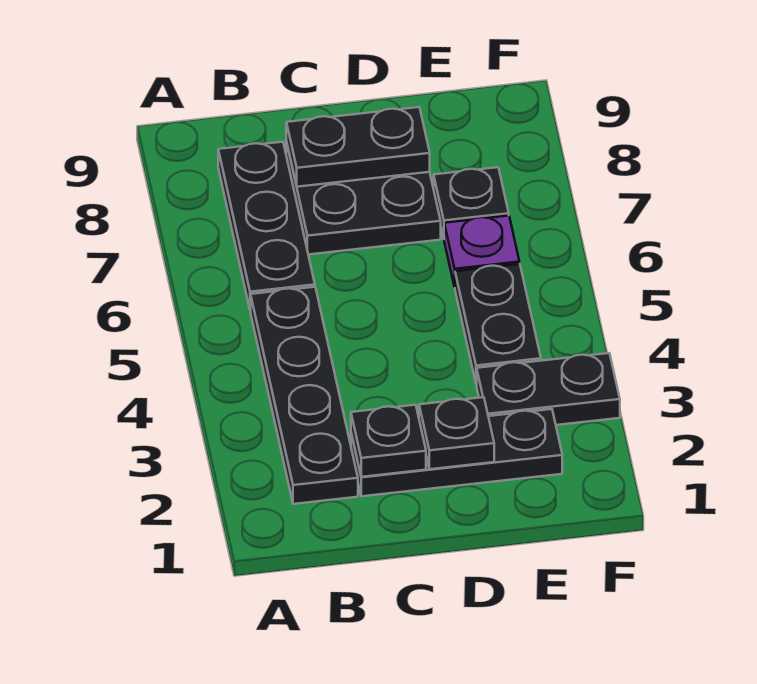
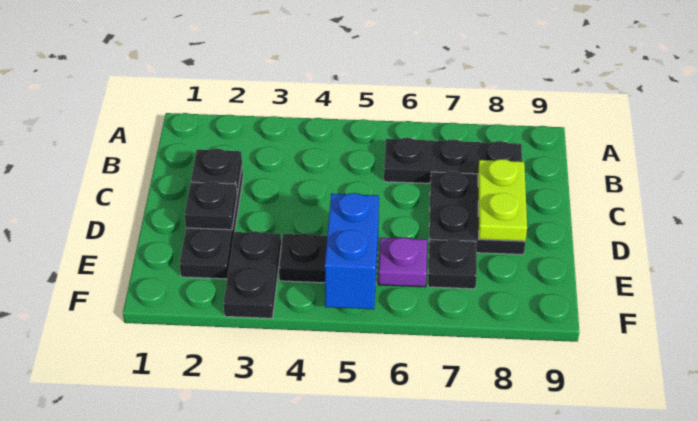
black 1x4 plate [251,287,358,504] -> none
black 1x2 plate [286,107,430,187] -> lime 1x2 plate [478,159,527,241]
none -> blue 1x2 brick [325,193,379,309]

